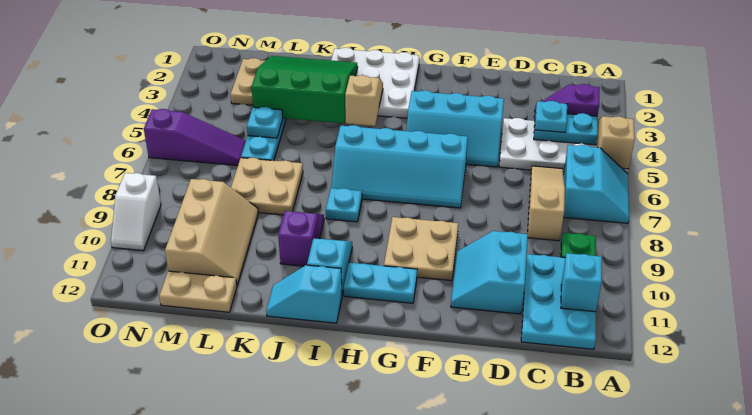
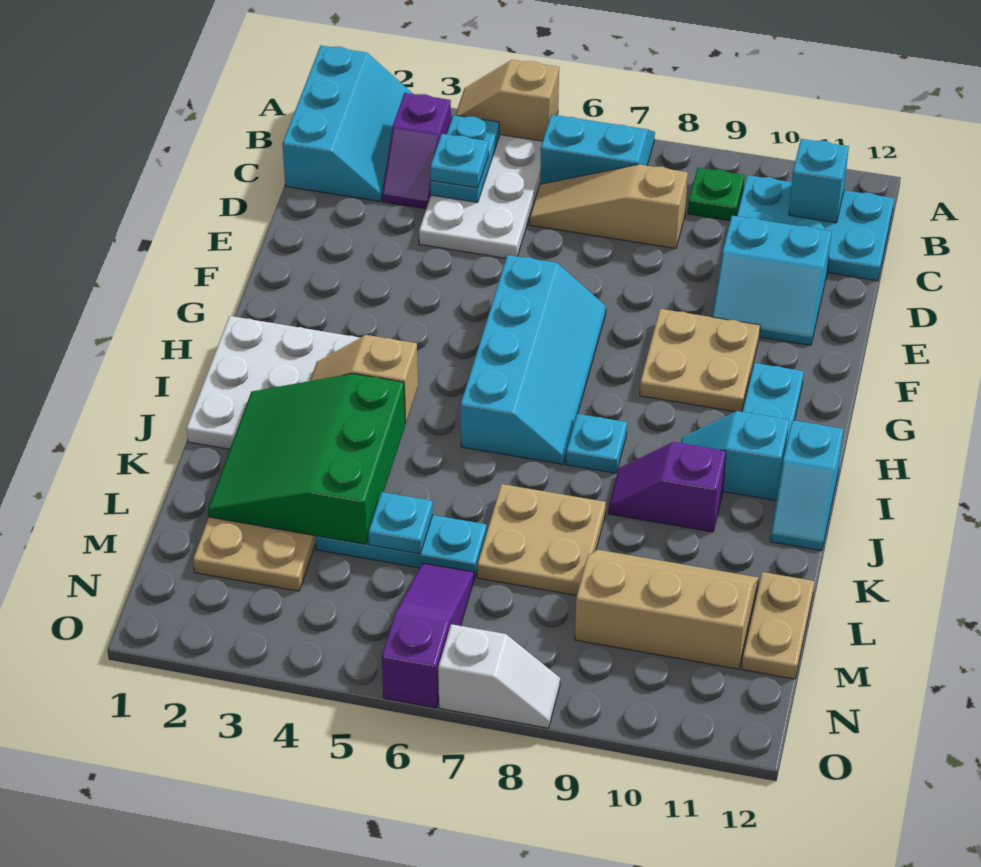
cyan 2x3 slope [406,90,504,167] -> cyan 2x3 slope moved to [283,46,413,201]
white 1x2 slope [111,173,161,251] -> white 1x2 slope moved to [438,624,560,728]

